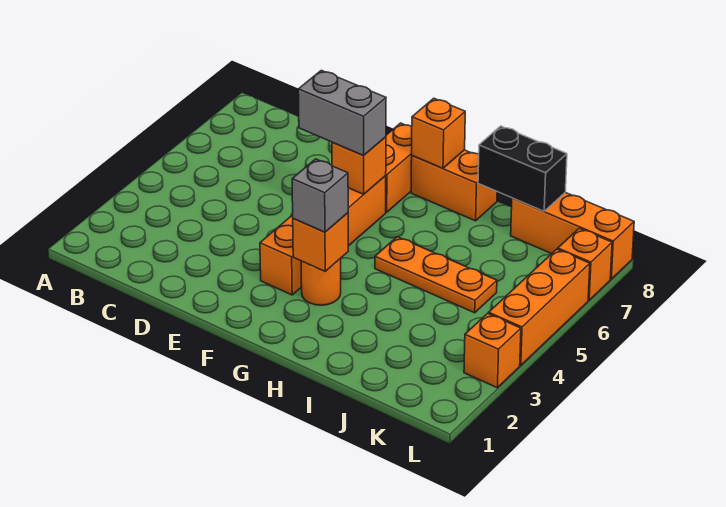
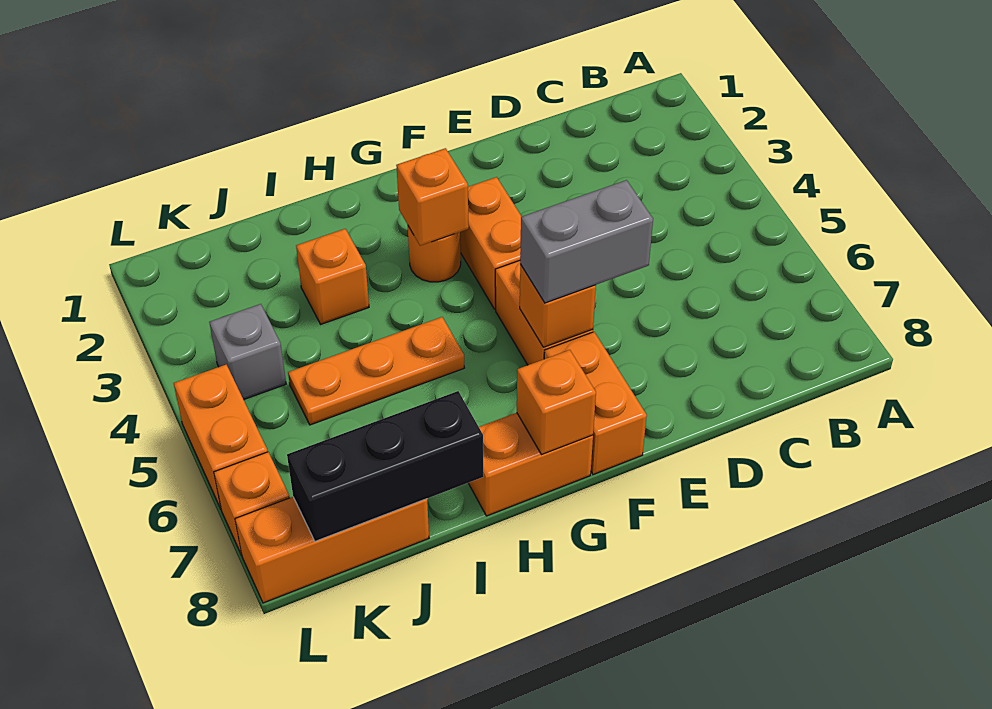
grey 1x1 brick [292,159,348,232] -> grey 1x1 brick moved to [209,304,286,400]
black 1x2 brick [478,126,567,211] -> black 1x3 brick [287,391,483,541]
orange 1x1 brick [464,314,521,388] -> orange 1x1 brick moved to [296,229,369,324]
orange 1x3 brick [489,249,590,365] -> orange 1x2 brick [174,365,268,509]

